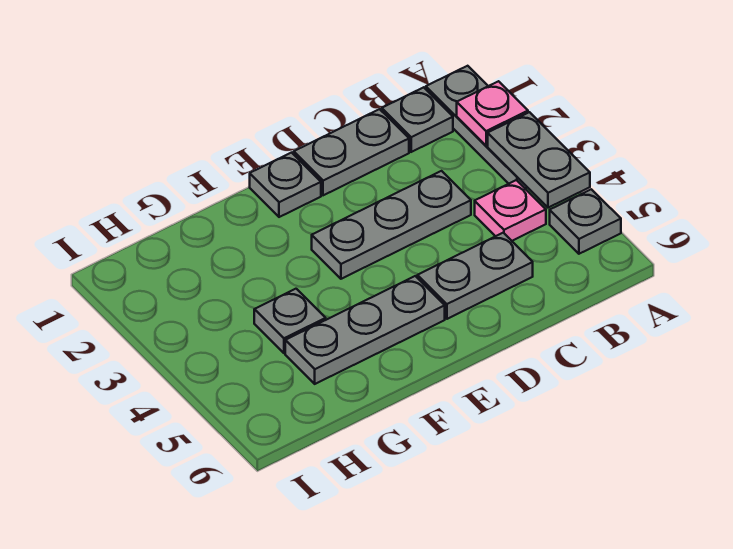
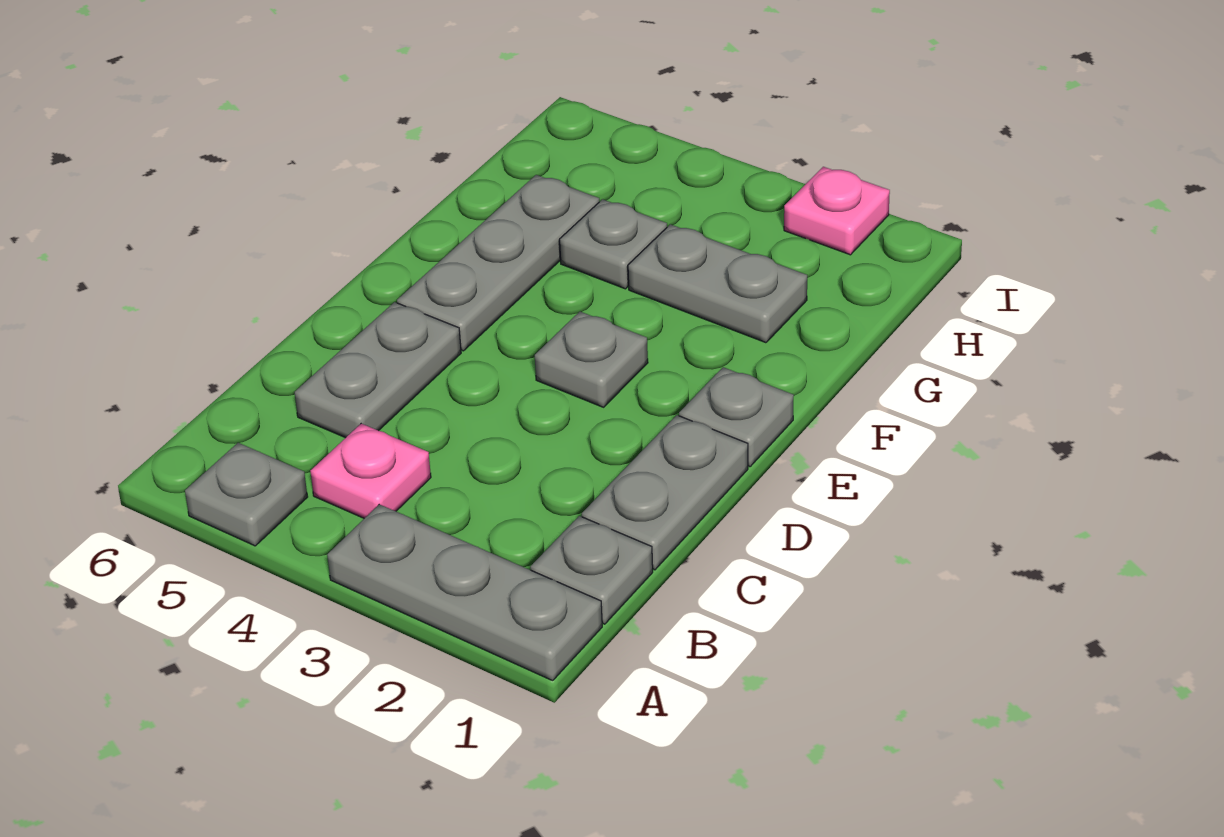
pink 1x1 plate [457,81,528,146] -> pink 1x1 plate moved to [784,167,890,255]
grey 1x2 plate [488,112,590,208] -> grey 1x2 plate moved to [628,224,807,343]
grey 1x3 plate [312,171,471,279] -> grey 1x1 plate [535,312,648,407]

